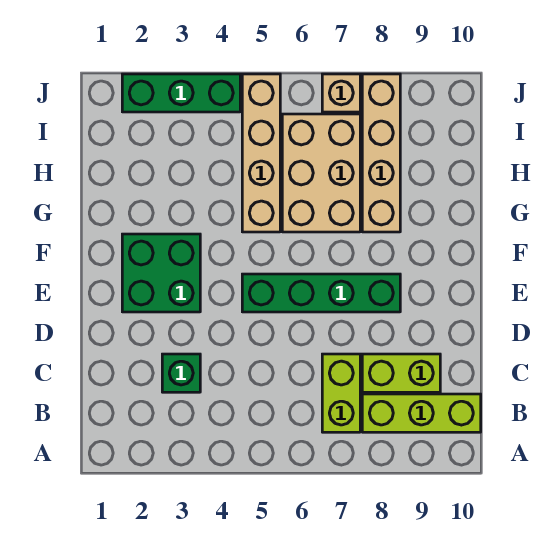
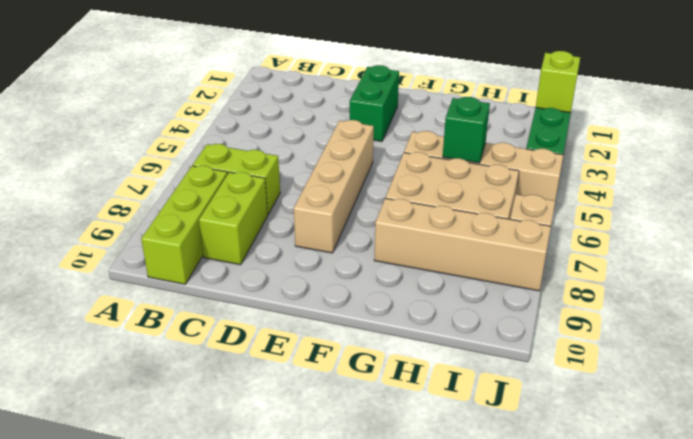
green 1x1 brick [162,354,200,392] -> green 1x1 brick moved to [443,97,490,163]
green 2x2 brick [122,234,200,312] -> green 1x2 brick [350,65,399,141]
green 1x4 brick [242,274,400,312] -> tan 1x4 brick [294,120,374,253]
none -> lime 1x1 brick [536,51,580,113]

